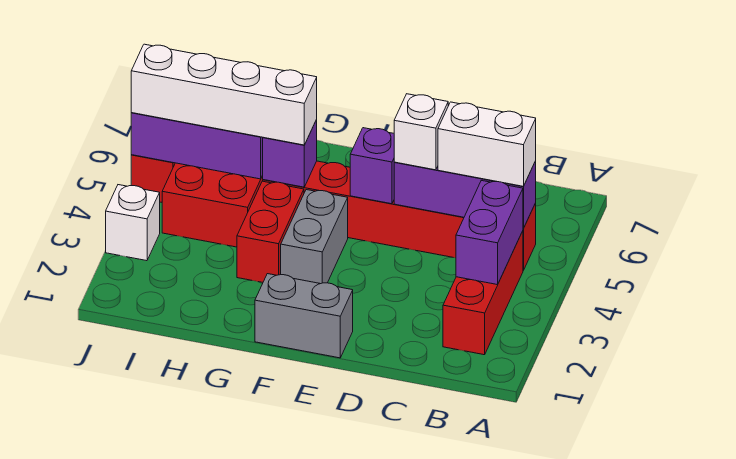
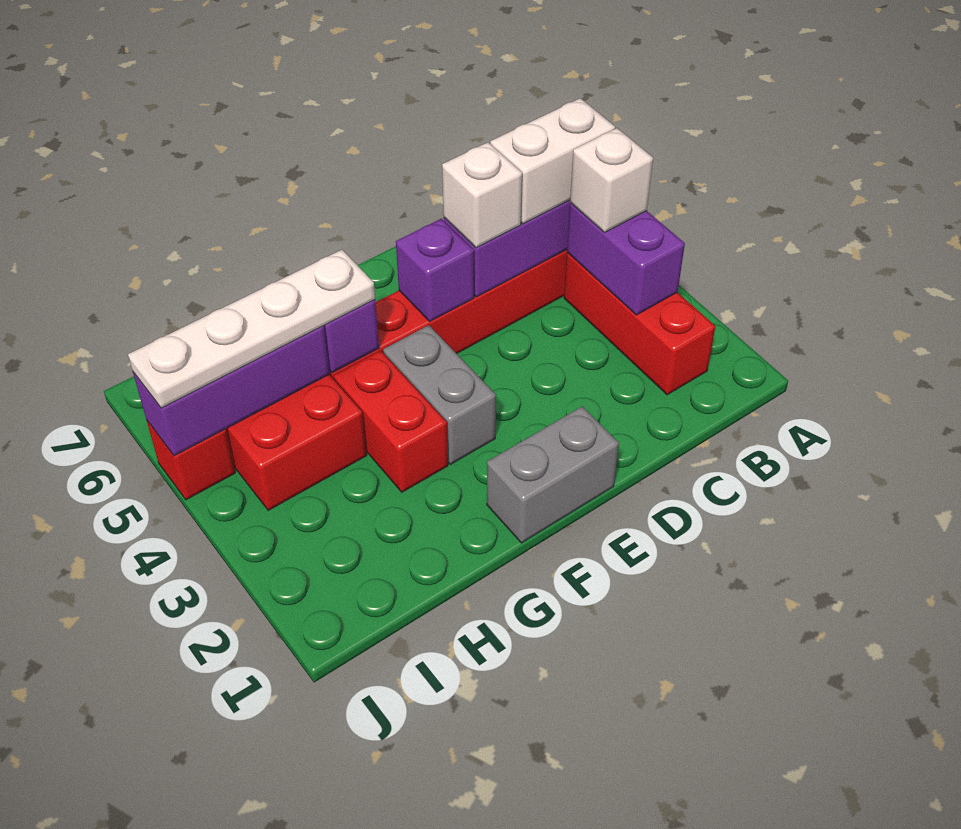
white 1x4 brick [131,44,317,145] -> white 1x4 plate [128,250,375,408]
white 1x1 brick [106,185,160,261] -> white 1x1 brick moved to [570,128,653,232]

